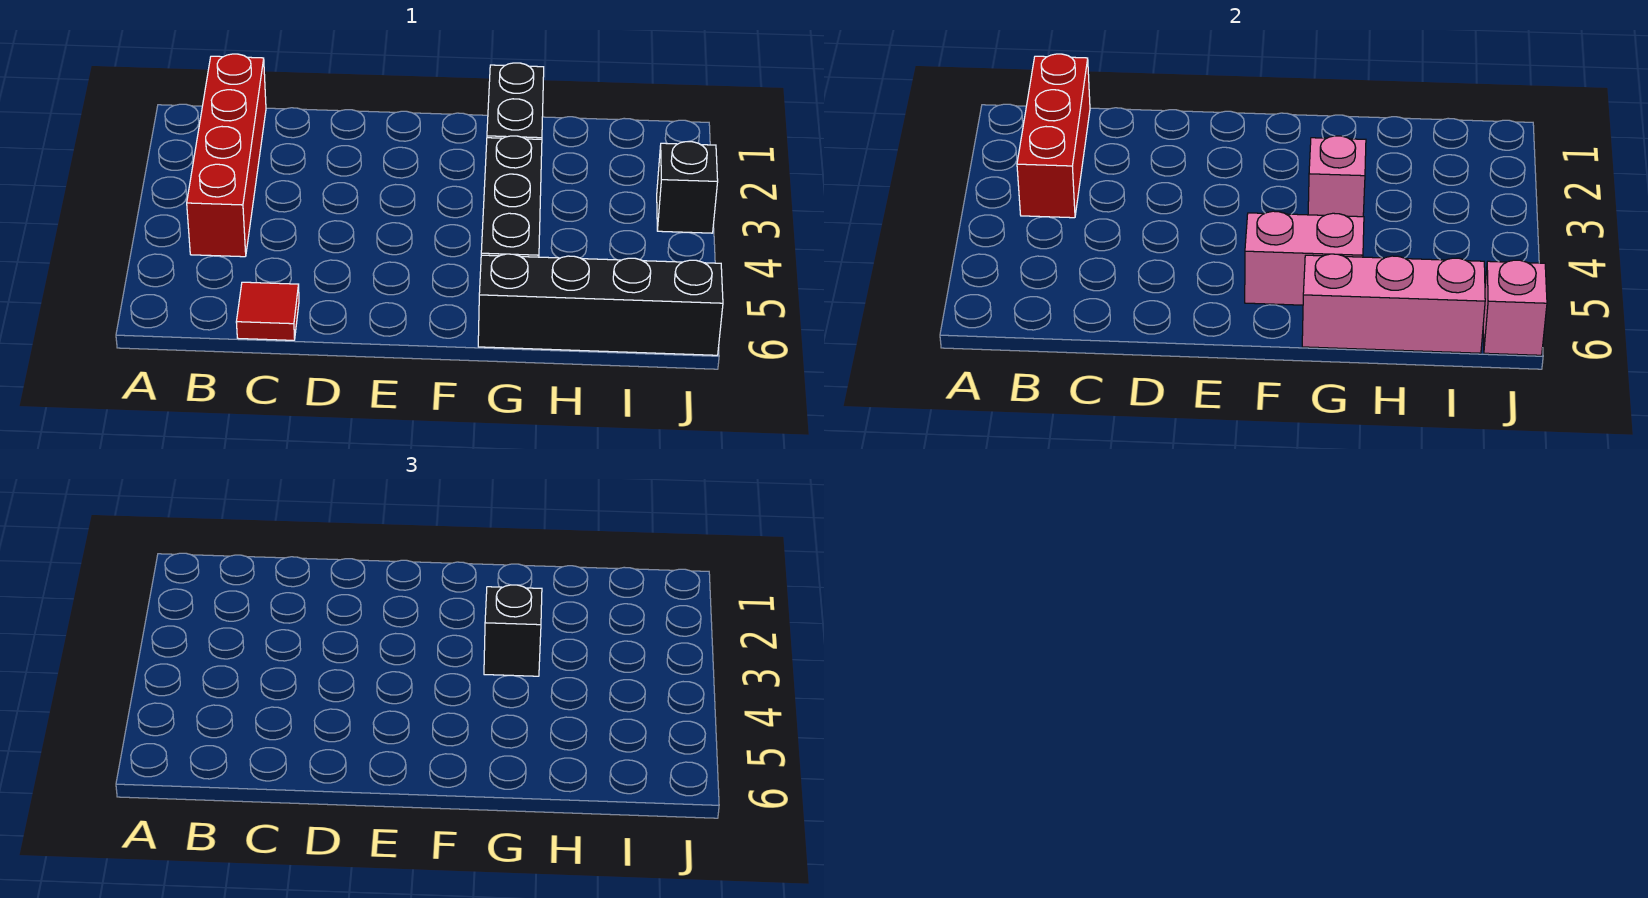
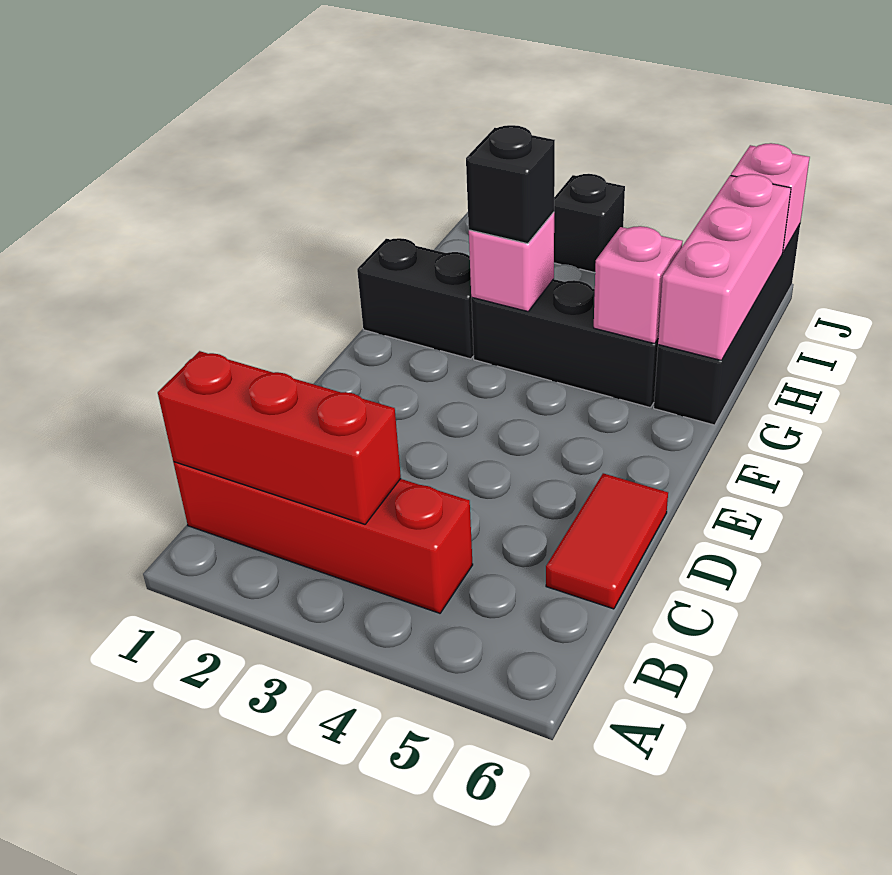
red 1x1 tile [236,282,299,340] -> red 1x2 tile [546,473,668,609]
pink 1x2 brick [1245,211,1364,305] -> pink 1x1 brick [594,226,683,344]

